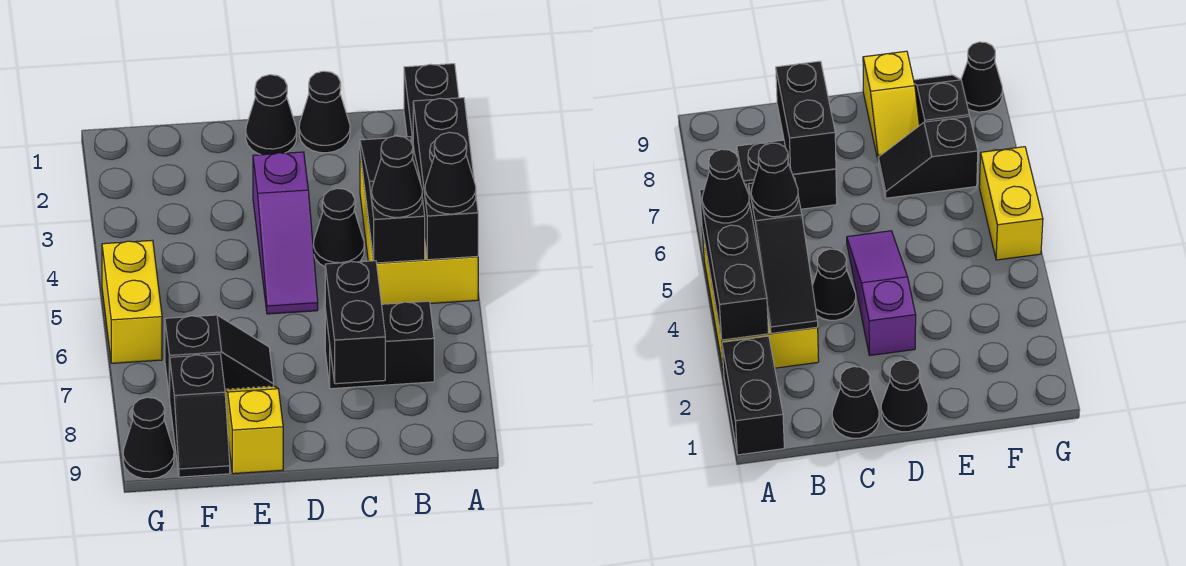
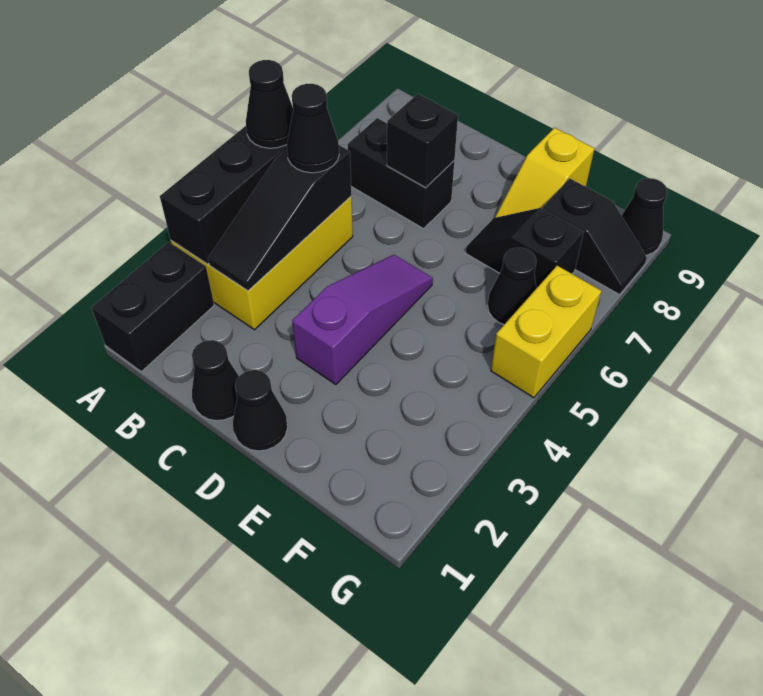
black 1x1 cone [313,188,364,267] -> black 1x1 cone moved to [488,248,536,325]
black 1x2 brick [325,261,385,384] -> black 1x1 brick [387,94,458,188]
black 1x2 slope [170,354,230,477] -> black 1x2 slope turned to [542,178,647,295]

